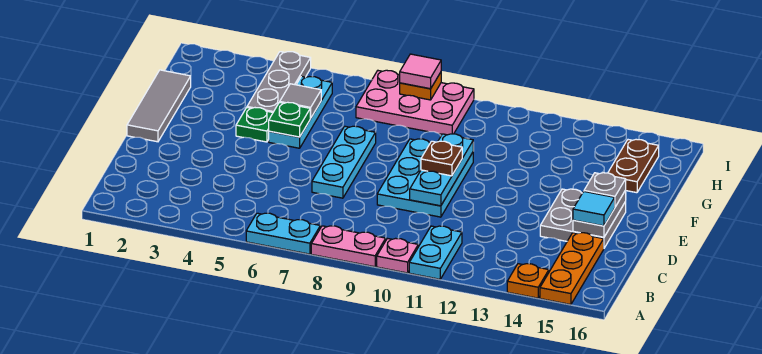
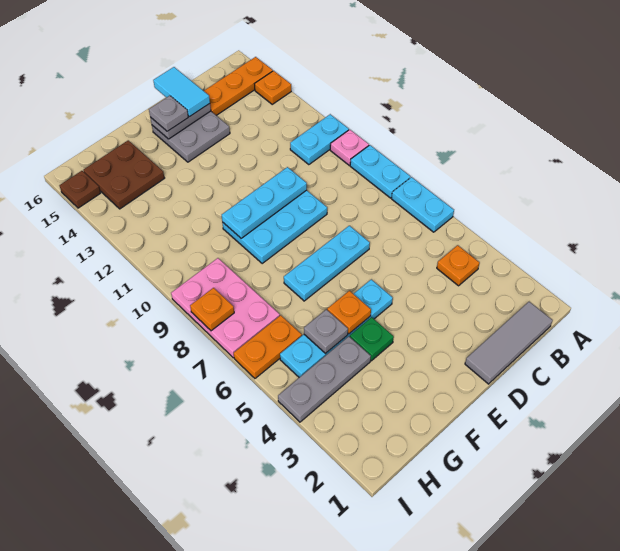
pink 1x2 plate [311,226,386,267] -> cyan 1x2 plate [350,145,411,198]
none -> orange 1x1 plate [437,245,480,286]
cyan 1x1 tile [573,192,615,226] -> cyan 1x2 tile [153,67,210,117]
grey 1x3 tile [127,70,191,142] -> grey 1x3 tile moved to [465,302,553,384]
brown 1x1 plate [421,141,462,176] -> brown 1x1 plate moved to [60,171,101,208]
cyan 1x3 plate [269,77,332,148] -> cyan 1x4 plate [280,279,393,377]
green 1x1 plate [269,102,310,137] -> orange 1x1 plate [327,291,371,334]
grey 1x1 tile [280,84,321,118] -> grey 1x1 plate [304,309,348,354]
brown 1x2 plate [608,139,659,193] -> brown 2x2 plate [83,140,164,209]
none -> orange 1x2 plate [234,315,302,378]
pink 1x1 tile [400,54,441,89] -> none

